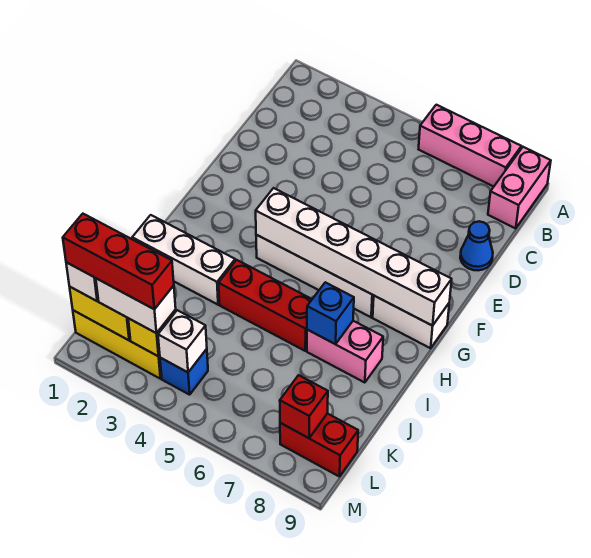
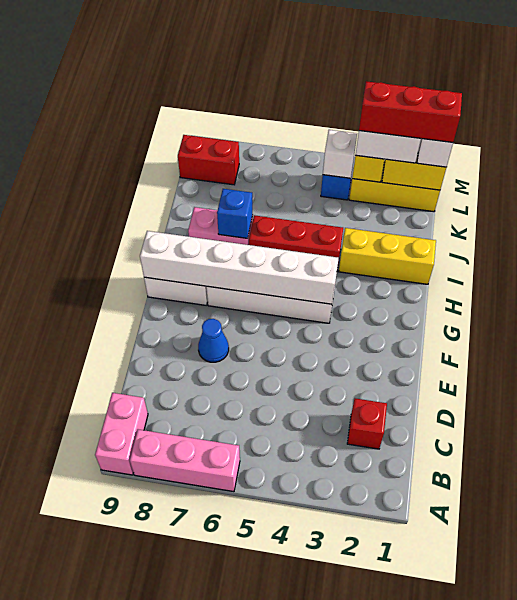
blue 1x1 cone [460,221,493,270] -> blue 1x1 cone moved to [198,319,229,362]
white 1x3 brick [132,215,235,305] -> yellow 1x3 brick [339,228,436,284]
red 1x1 brick [280,375,328,438] -> red 1x1 brick moved to [347,398,387,449]

